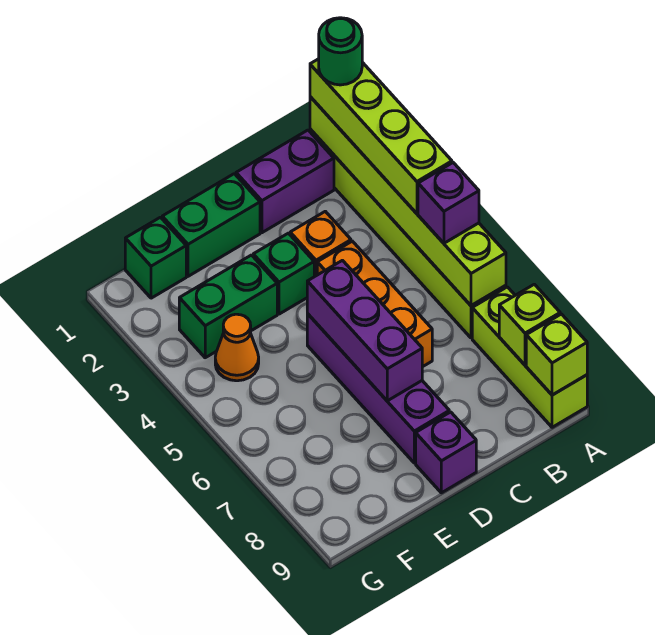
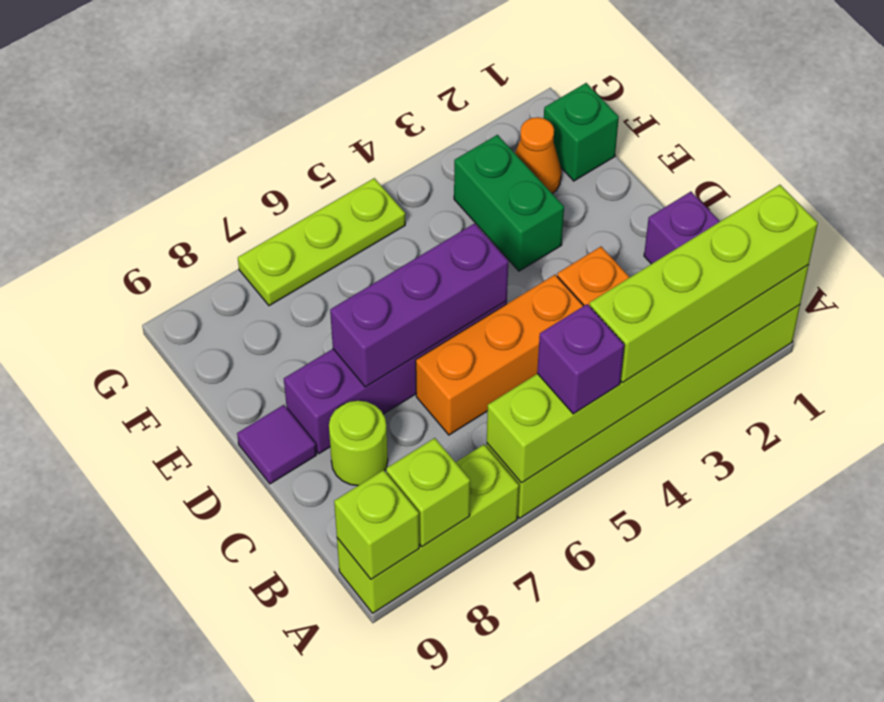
green 1x1 round brick [319,18,362,85] -> none
none -> lime 1x1 round brick [329,401,388,486]
green 1x2 brick [162,174,260,276] -> none
green 1x1 brick [253,233,314,314] -> none
purple 1x1 brick [416,412,476,493] -> purple 1x1 tile [237,405,316,484]
orange 1x1 cone [215,314,259,381] -> orange 1x1 cone moved to [515,117,562,194]
none -> lime 1x3 plate [238,178,405,306]

